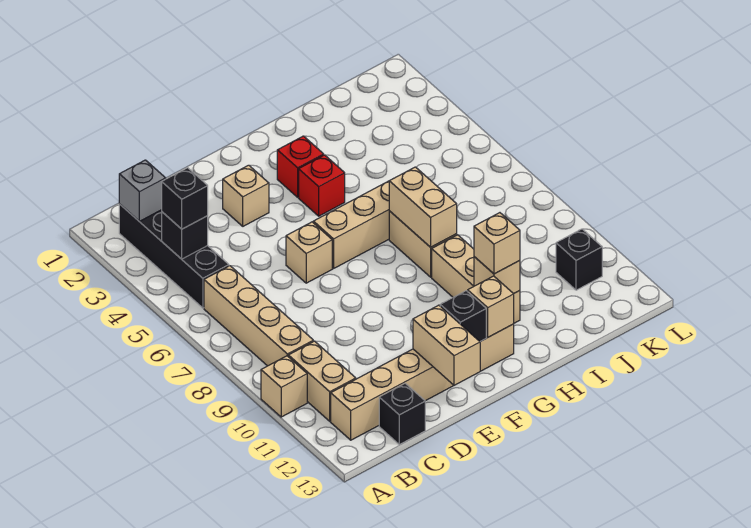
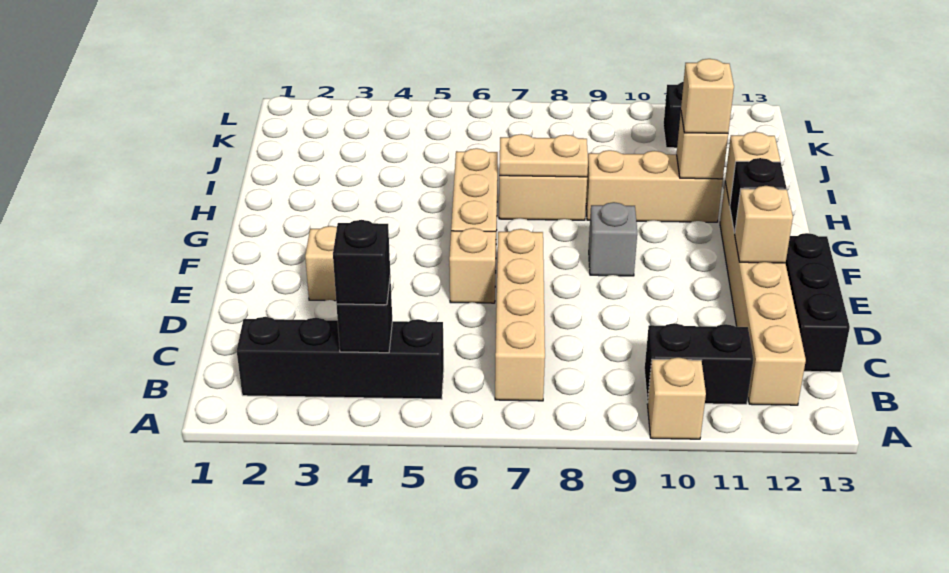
grey 1x1 brick [119,160,166,222] -> grey 1x1 brick moved to [589,202,637,276]
tan 1x4 brick [204,266,313,366] -> tan 1x4 brick turned to [495,229,545,401]
tan 1x2 brick [288,341,356,421] -> black 1x2 brick [644,323,753,404]
black 1x1 brick [379,383,425,445] -> black 1x3 brick [786,233,850,372]
tan 1x2 brick [413,305,480,385] -> tan 1x1 brick [734,186,793,263]
red 1x1 brick [277,136,324,197] -> none
red 1x1 brick [299,155,345,216] -> none
tan 1x2 brick [389,167,457,247] -> tan 1x2 plate [499,134,588,177]

